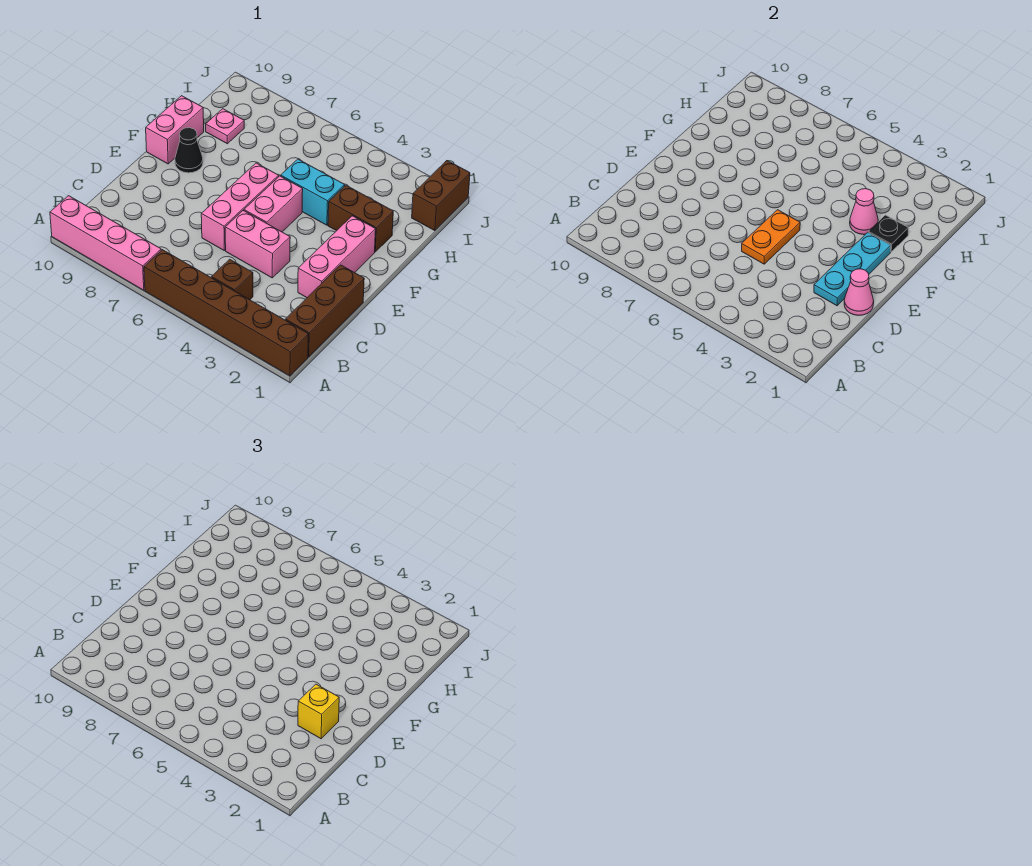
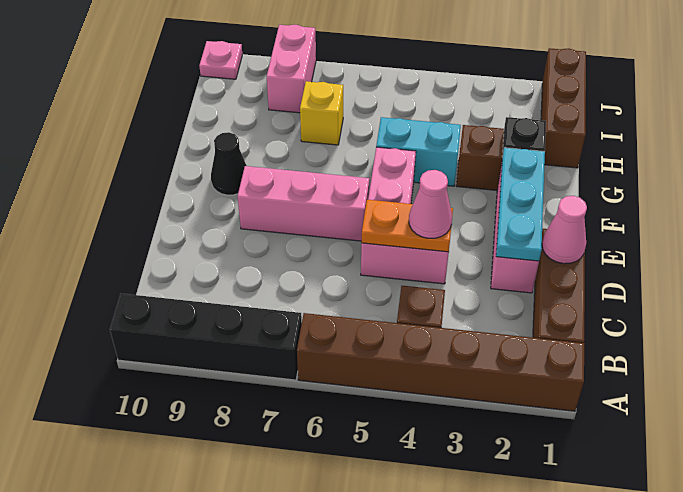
pink 1x4 brick [50,196,161,290] -> black 1x4 brick [110,294,302,380]
yellow 1x1 brick [298,684,339,739] -> yellow 1x1 brick moved to [300,81,343,145]
orange 1x2 plate [742,210,800,264] -> orange 1x2 plate turned to [361,200,453,252]
pink 1x3 brick [201,163,279,250] -> pink 1x3 brick turned to [238,166,369,241]
pink 1x2 brick [146,96,204,164] -> pink 1x2 brick moved to [267,25,316,113]
pink 1x1 cone [850,189,878,235] -> pink 1x1 cone moved to [409,170,452,238]
pink 1x1 plate [206,109,244,144] -> pink 1x1 plate moved to [199,41,242,79]
brown 1x2 brick [412,161,470,231] -> brown 1x3 brick [541,48,586,168]

